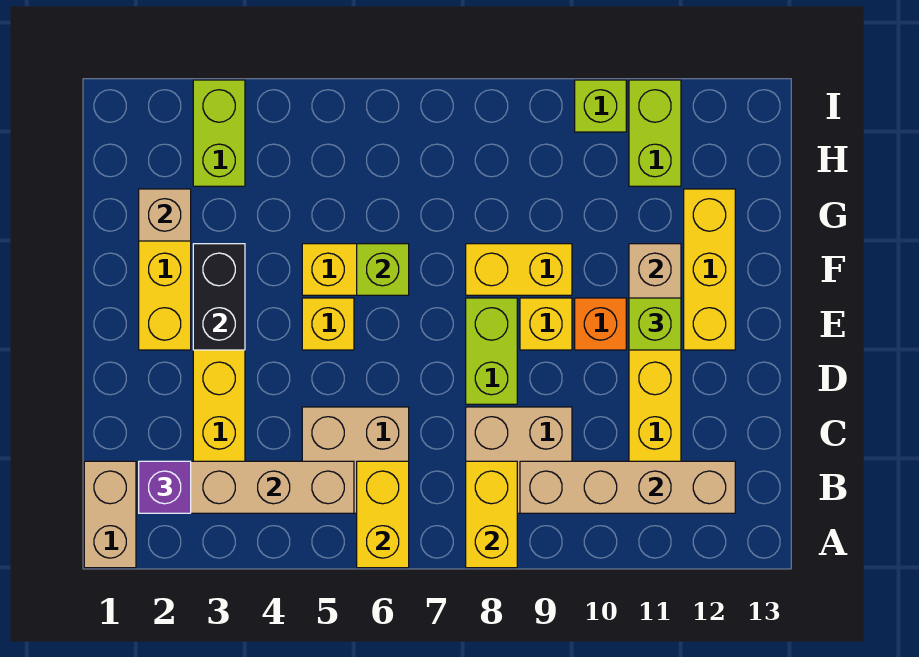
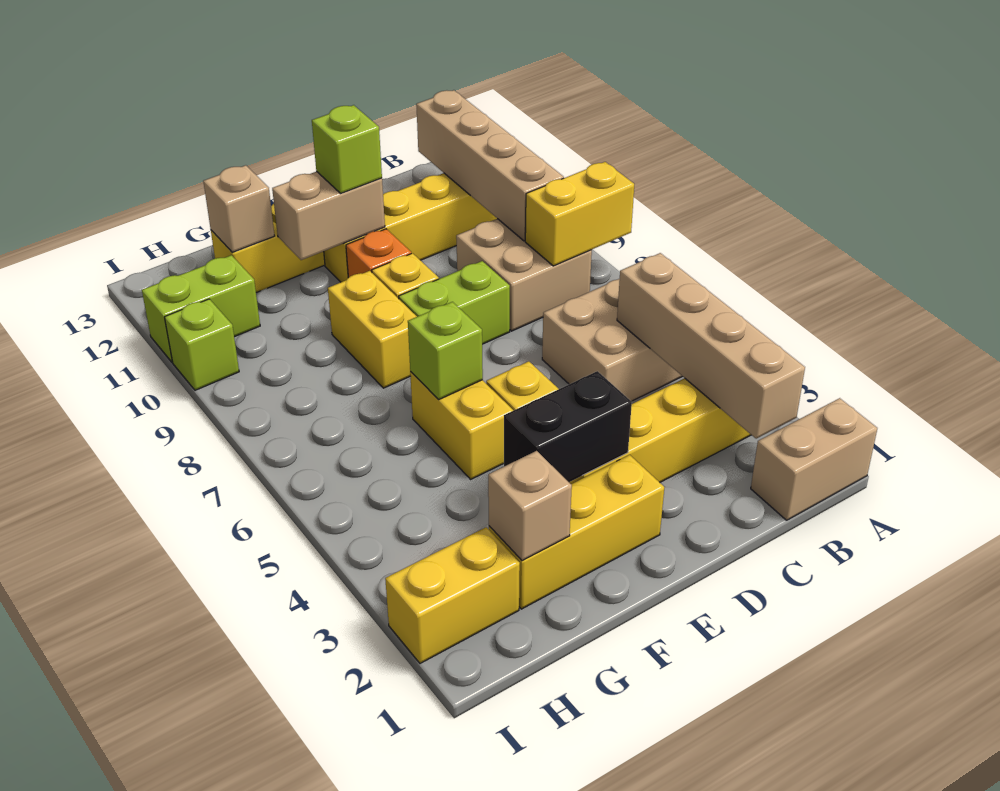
yellow 1x2 brick [357,461,409,568] -> yellow 1x2 brick moved to [385,527,520,663]
purple 1x1 brick [139,461,191,513] -> none
none -> tan 1x1 brick [203,165,274,252]
lime 1x2 brick [193,80,245,186] -> none

